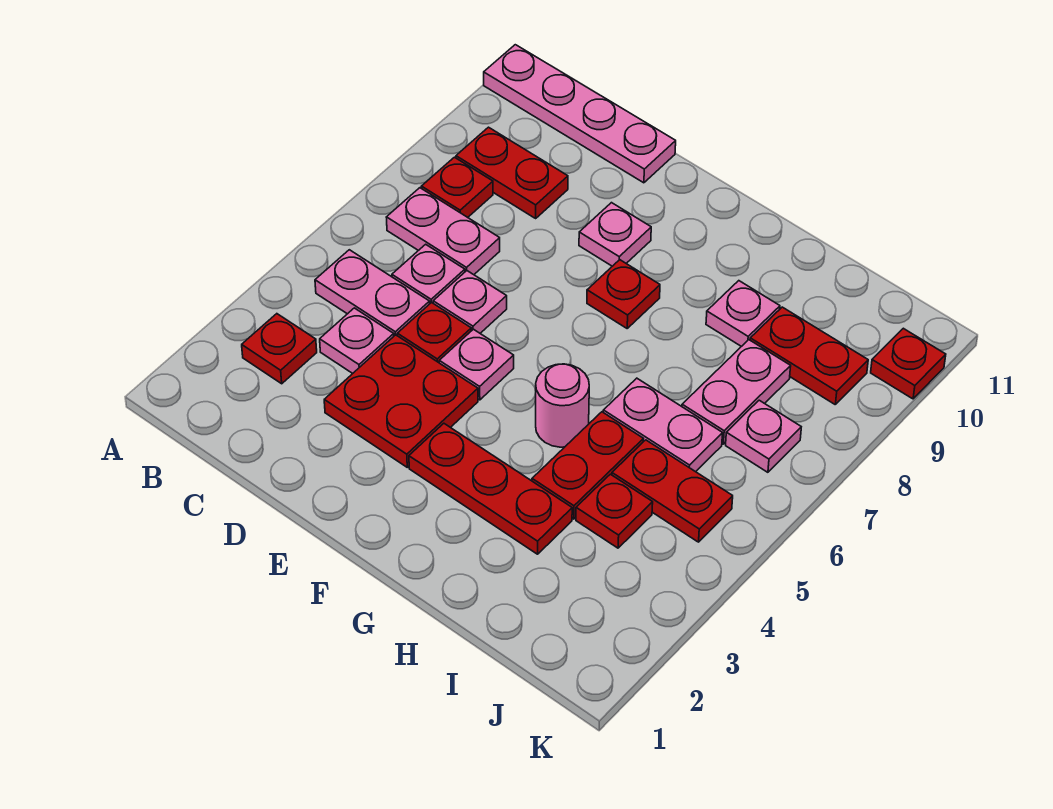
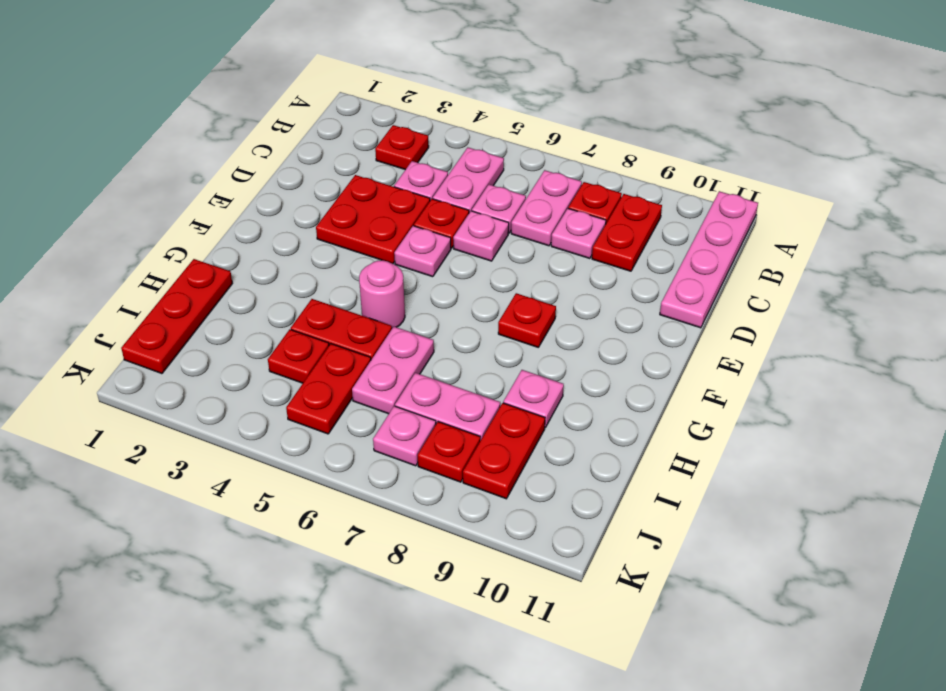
pink 1x1 plate [579,203,651,266] -> pink 1x1 plate moved to [551,209,606,259]
red 1x3 plate [409,423,572,554] -> red 1x3 plate moved to [121,259,232,374]
red 1x1 plate [871,328,946,399] -> red 1x1 plate moved to [418,422,480,482]

